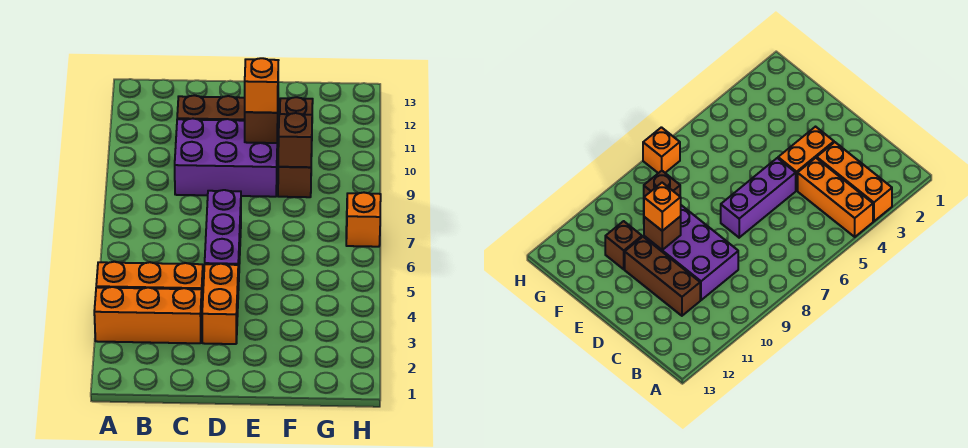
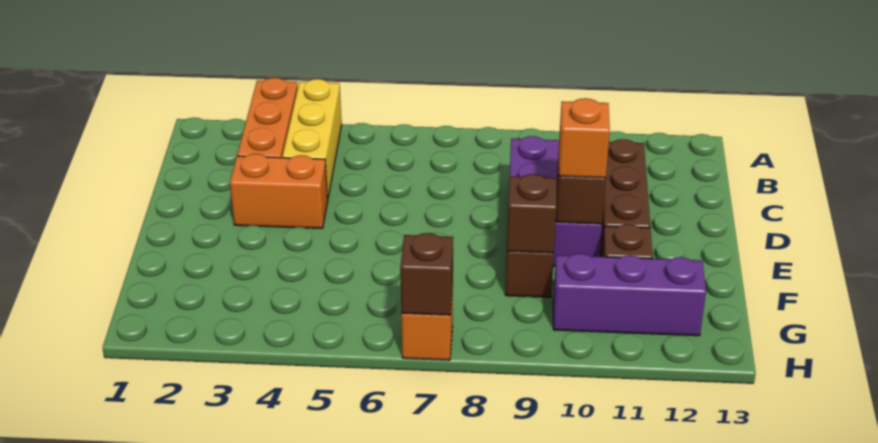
orange 1x3 brick [96,262,203,307] -> yellow 1x3 brick [282,79,342,200]
purple 1x3 brick [205,190,241,290] -> purple 1x3 brick moved to [553,253,706,336]
none -> brown 1x1 brick [400,233,453,315]

